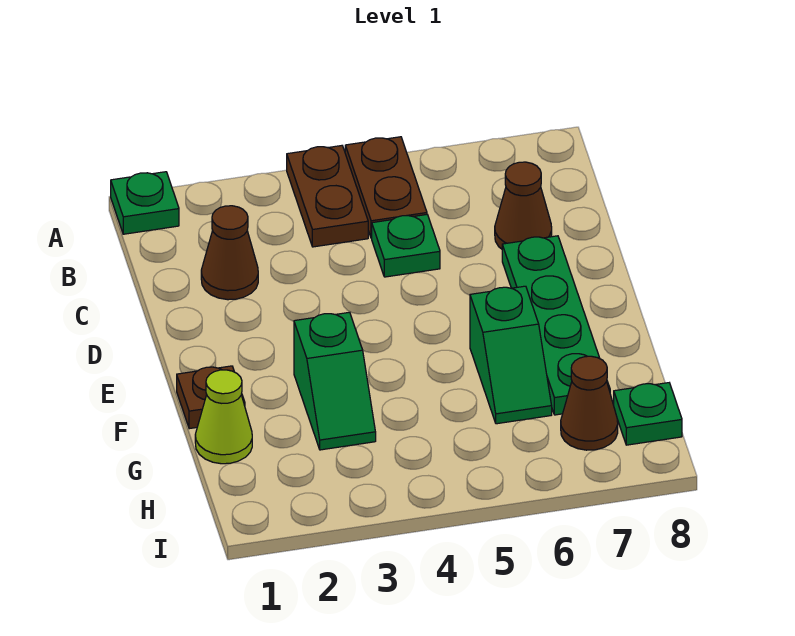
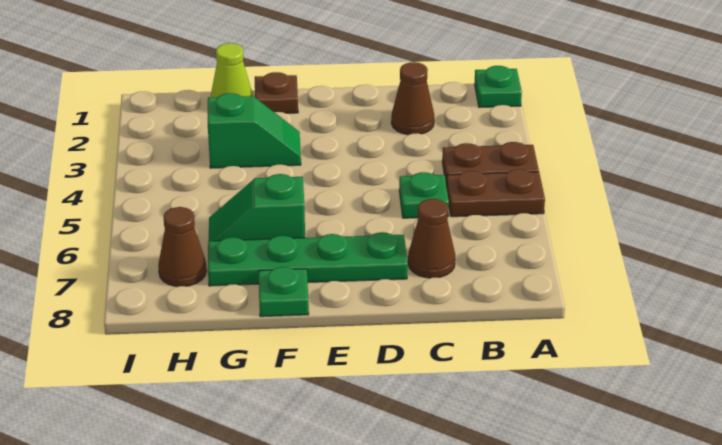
green 1x2 slope [294,312,376,450] -> green 1x2 slope turned to [208,93,301,168]
green 1x1 plate [614,383,682,445] -> green 1x1 plate moved to [259,267,309,317]

